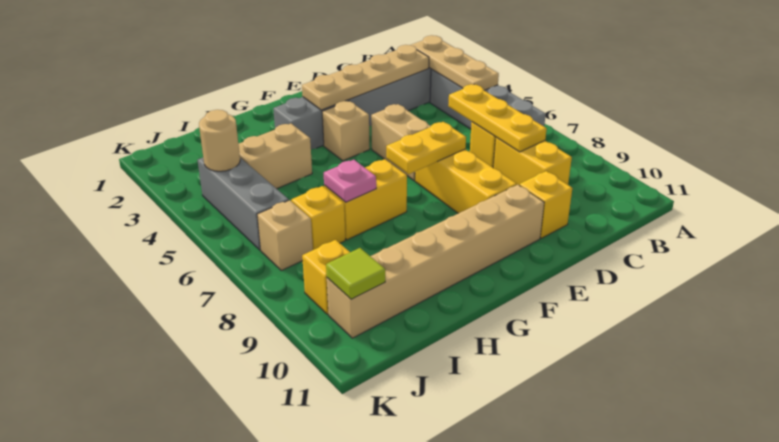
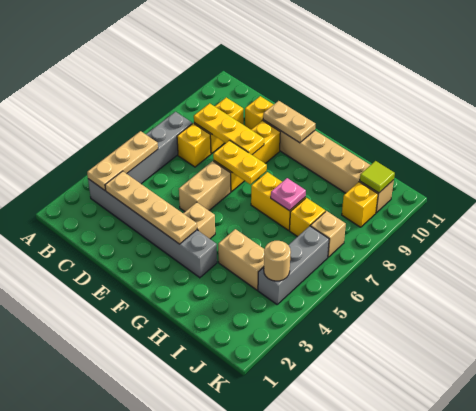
yellow 1x3 plate [448,84,547,152] -> yellow 1x3 plate turned to [194,103,264,155]
none -> tan 1x2 plate [263,101,315,143]

